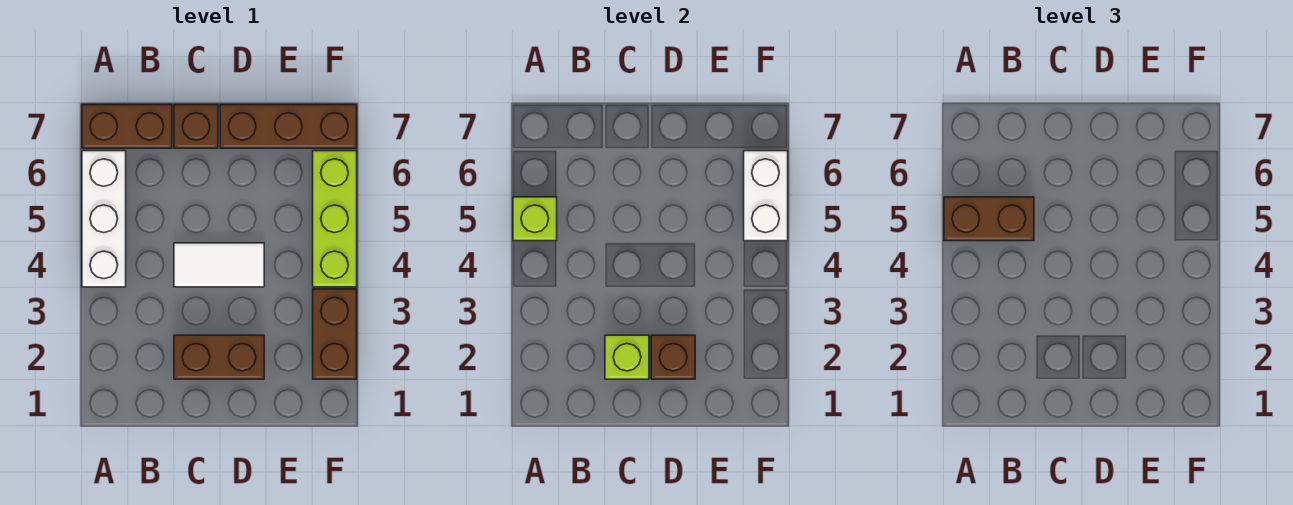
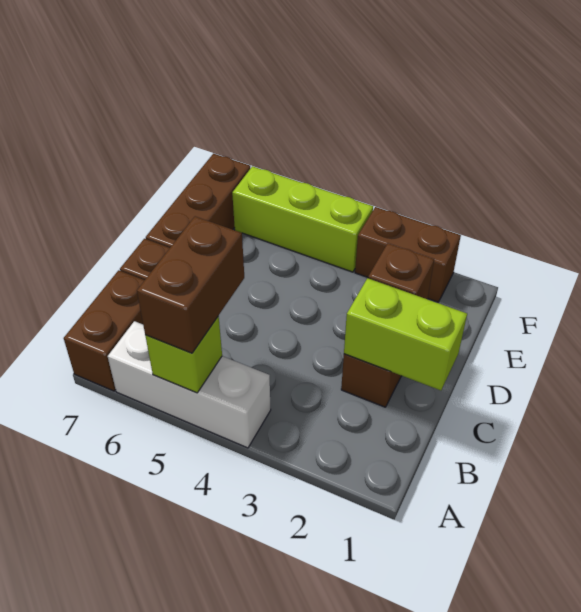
lime 1x1 brick [605,335,649,379] -> lime 1x2 brick [344,278,467,390]
white 1x2 tile [174,243,264,287] -> none
white 1x2 brick [744,151,788,241] -> none

